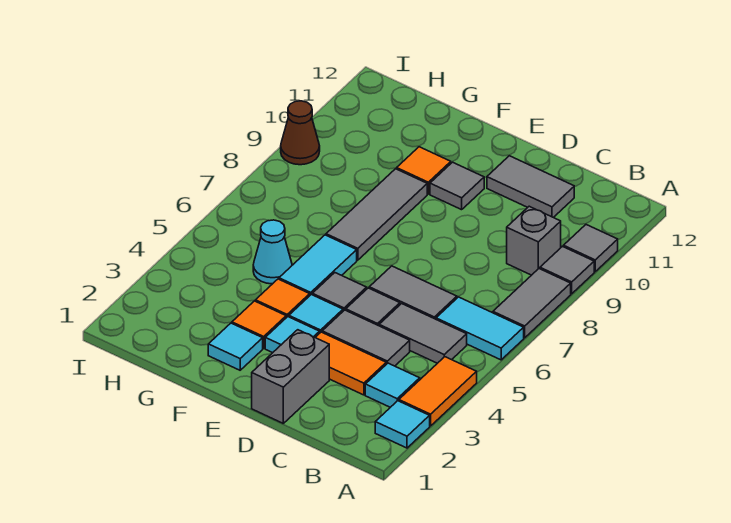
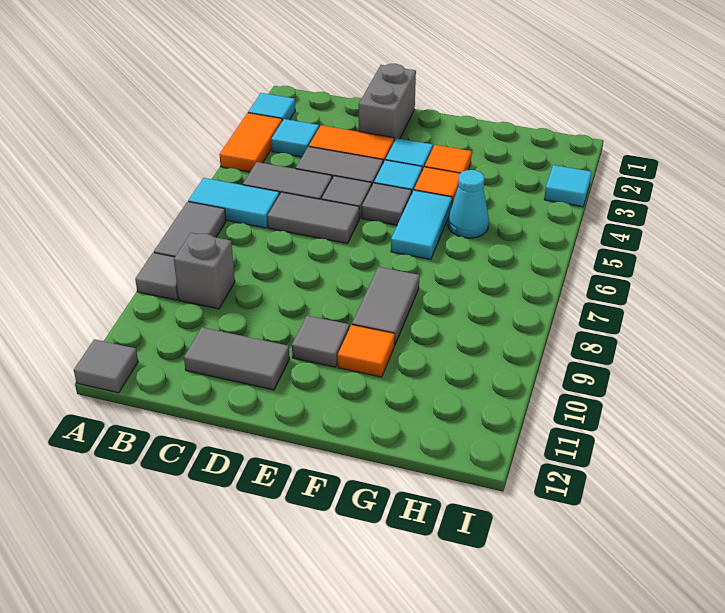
grey 1x1 tile [564,225,618,272] -> grey 1x1 tile moved to [74,339,138,393]
cyan 1x1 tile [208,323,263,370] -> cyan 1x1 tile moved to [544,165,592,207]
grey 1x3 tile [326,169,427,260] -> grey 1x2 tile [352,267,419,345]
brown 1x1 cone [281,101,320,165] -> none

